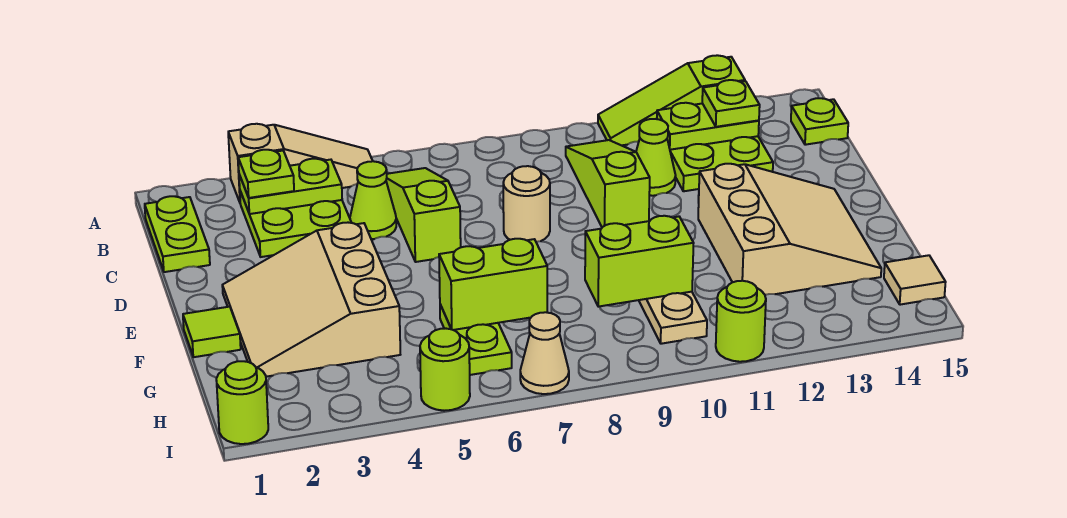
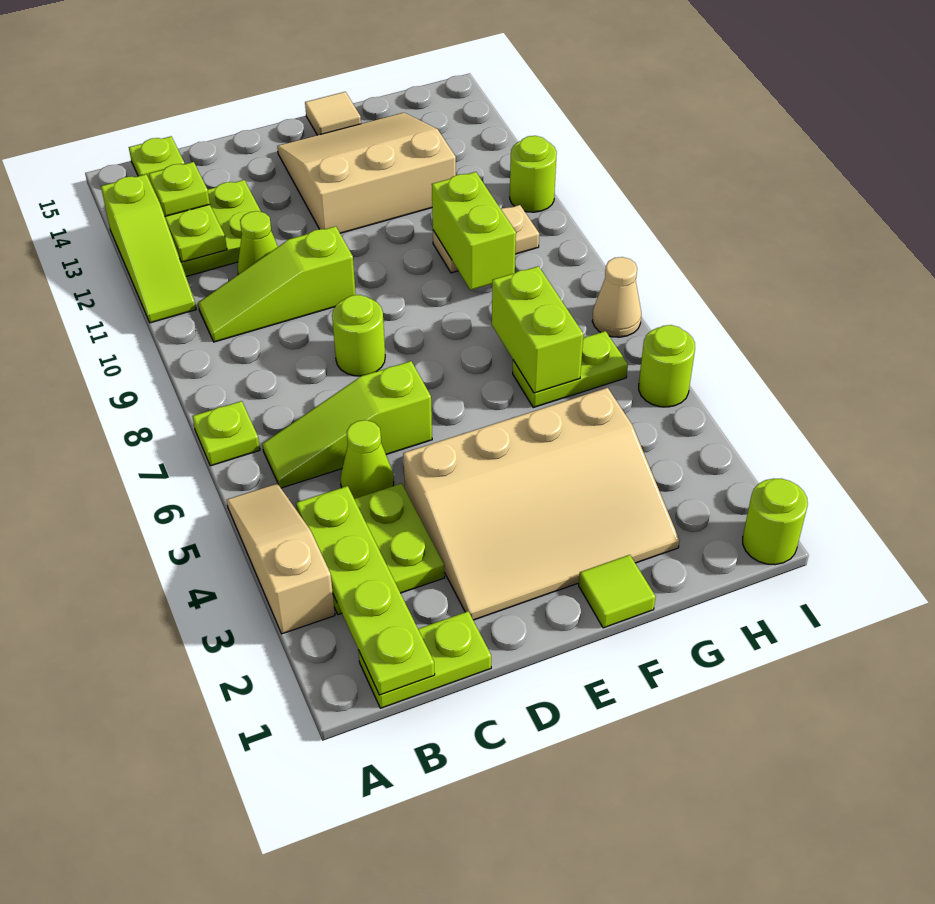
lime 1x2 plate [239,159,342,214] -> lime 1x4 plate [296,486,435,695]
lime 1x1 plate [238,150,294,198] -> lime 1x1 plate moved to [192,401,260,466]
tan 1x1 round brick [503,166,550,242] -> lime 1x1 round brick [332,295,385,376]
tan 3x3 slope [222,223,400,377] -> tan 3x4 slope [403,388,679,620]
tan 1x1 tile [884,255,946,305] -> tan 1x1 tile moved to [305,92,361,135]

